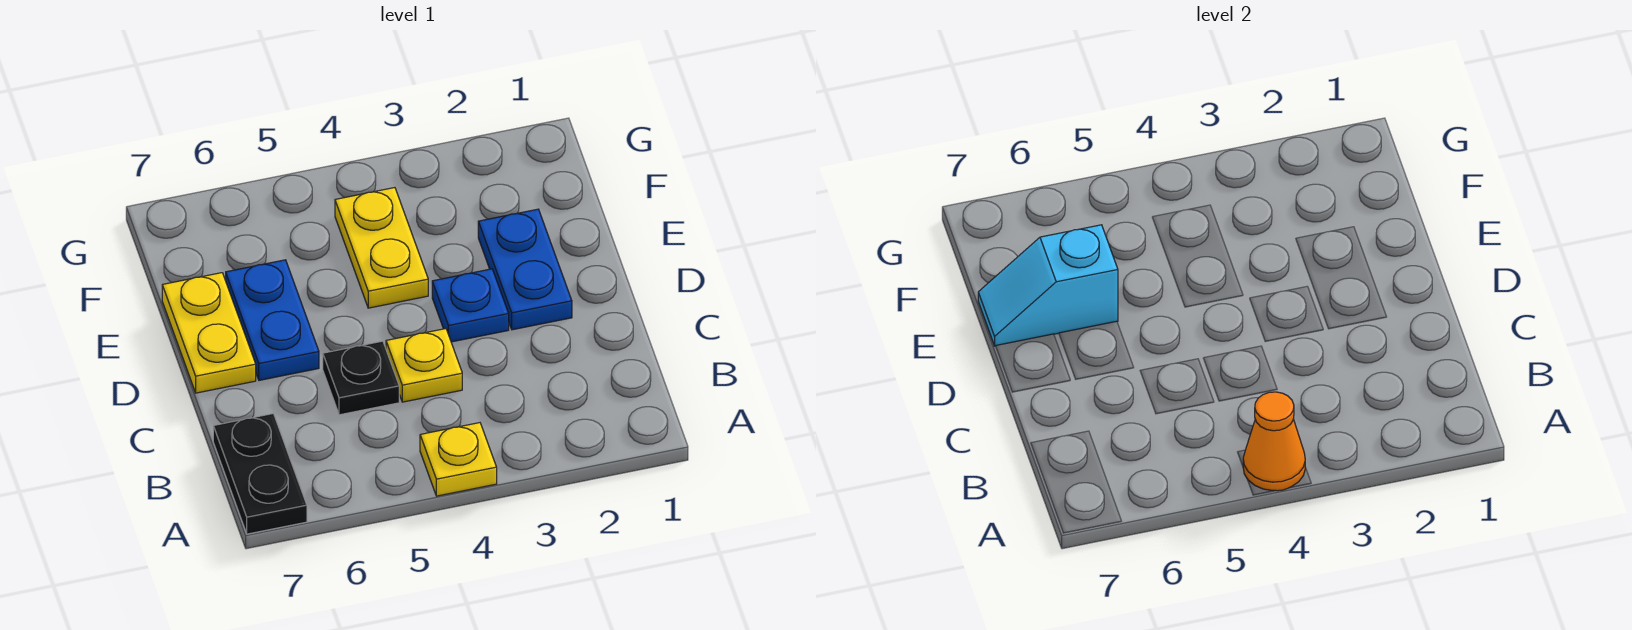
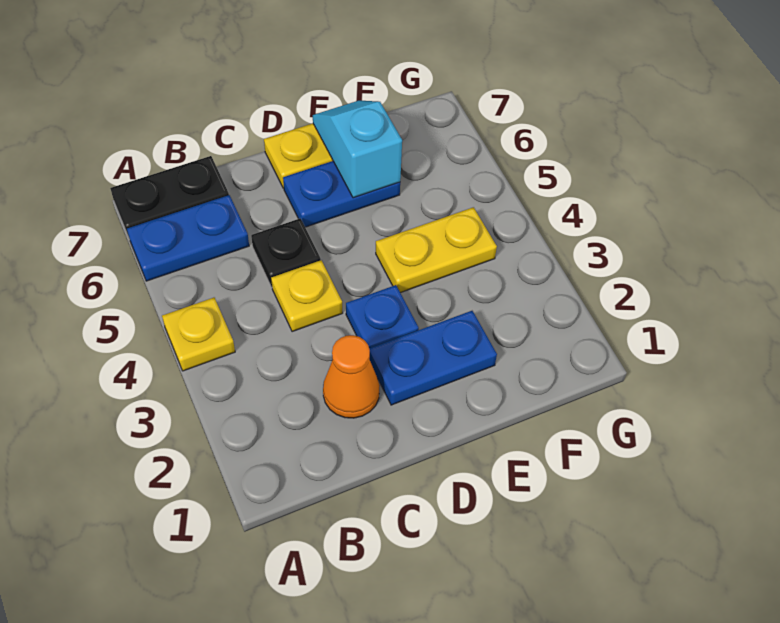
orange 1x1 cone [1243,392,1305,491] -> orange 1x1 cone moved to [323,335,380,418]
none -> blue 1x2 plate [127,195,249,281]

